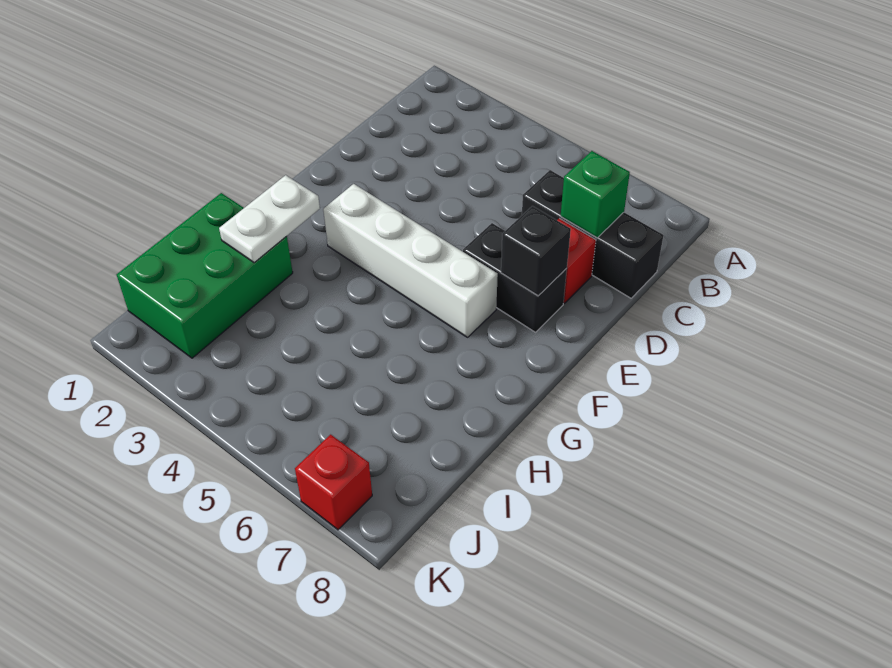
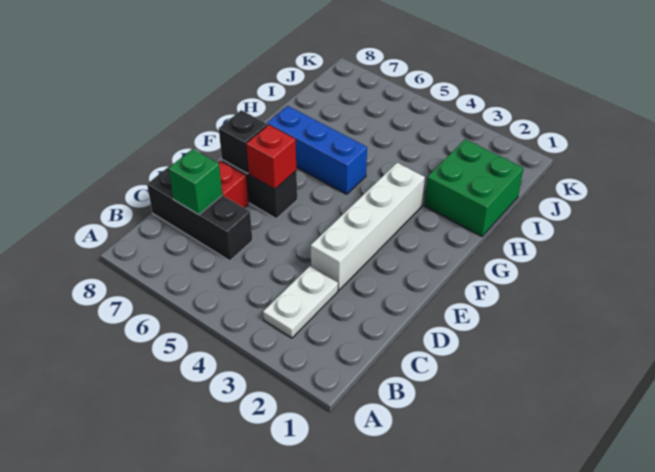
white 1x4 brick [323,184,498,337] -> white 1x4 brick turned to [311,163,425,290]
white 1x2 plate [219,175,320,263] -> white 1x2 plate moved to [263,266,338,338]
none -> blue 1x3 brick [267,106,367,194]
green 2x3 brick [117,193,293,358] -> green 2x2 brick [424,139,524,236]
red 1x1 brick [295,435,372,530] -> red 1x1 brick moved to [246,125,296,189]

